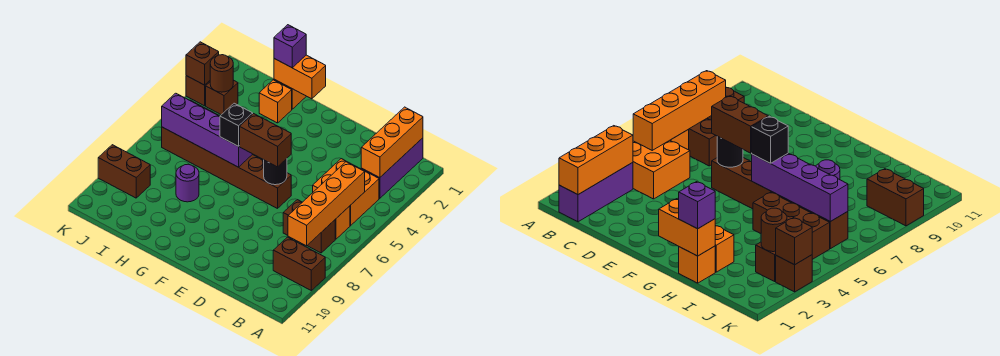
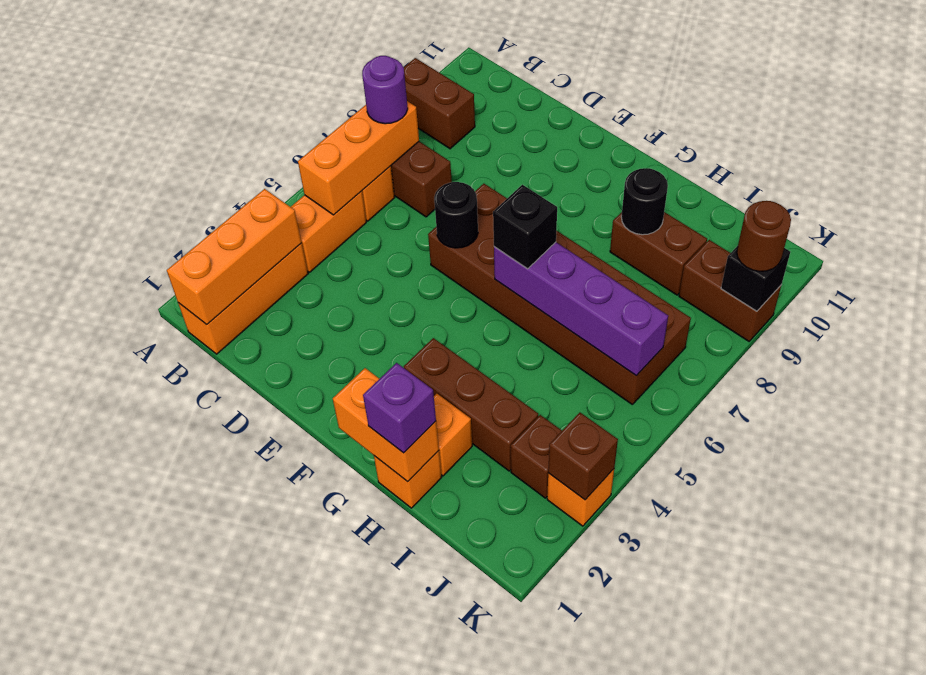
purple 1x3 brick [361,138,423,198] -> orange 1x3 brick [178,243,308,354]
orange 2x2 brick [313,159,379,226] -> orange 1x2 brick [291,191,366,272]
orange 1x4 brick [288,162,365,246] -> orange 1x3 brick [298,101,419,215]
brown 1x6 brick [162,127,291,209] -> brown 2x6 brick [428,184,691,404]
brown 1x2 brick [240,114,291,167] -> brown 1x2 brick moved to [610,212,707,295]
brown 1x3 brick [753,192,830,259] -> brown 1x3 brick moved to [404,338,538,471]
purple 1x1 round brick [176,164,199,202] -> purple 1x1 round brick moved to [362,56,408,124]
none -> black 1x1 round brick [621,168,668,235]
brown 1x1 round brick [210,55,233,92] -> brown 1x1 round brick moved to [737,201,791,271]
brown 1x1 brick [186,76,210,106] -> orange 1x1 brick [547,469,614,526]
none -> black 1x1 brick [721,246,790,311]

